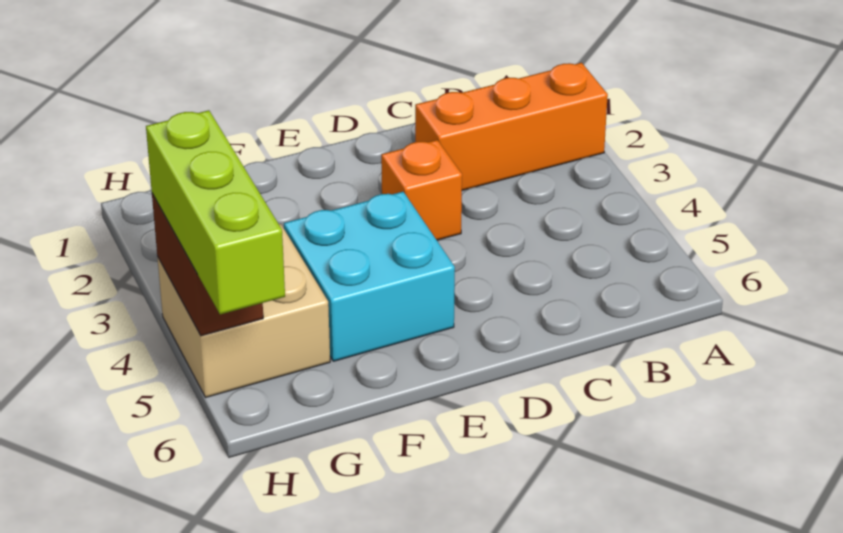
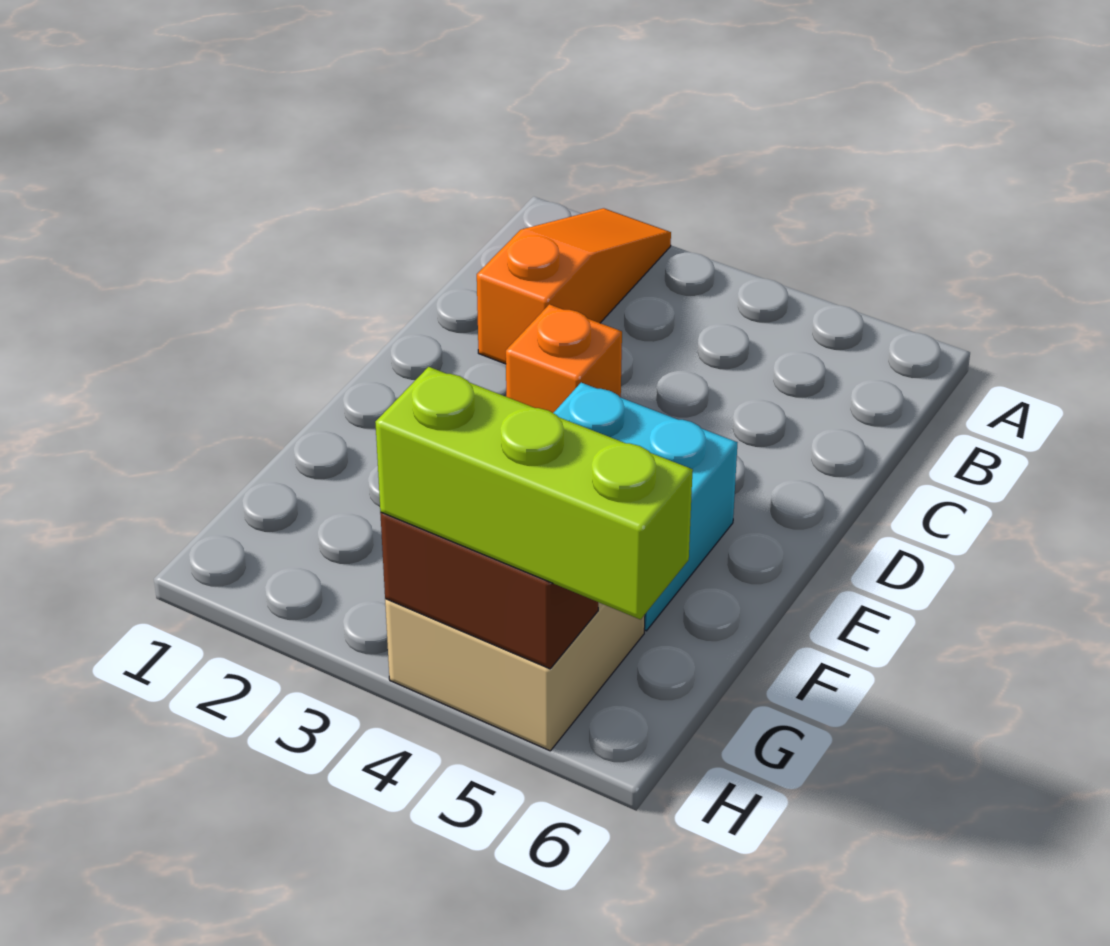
orange 1x3 brick [415,63,608,190] -> orange 1x3 slope [477,208,671,364]

